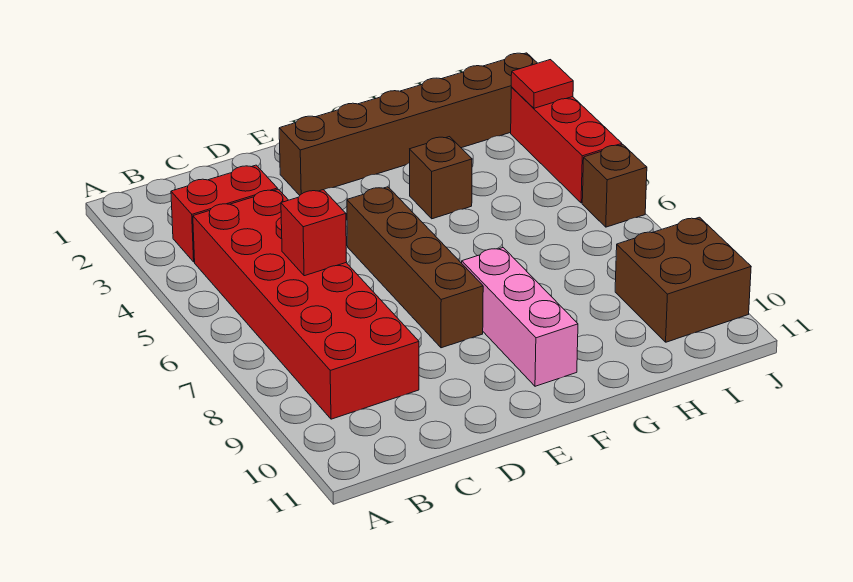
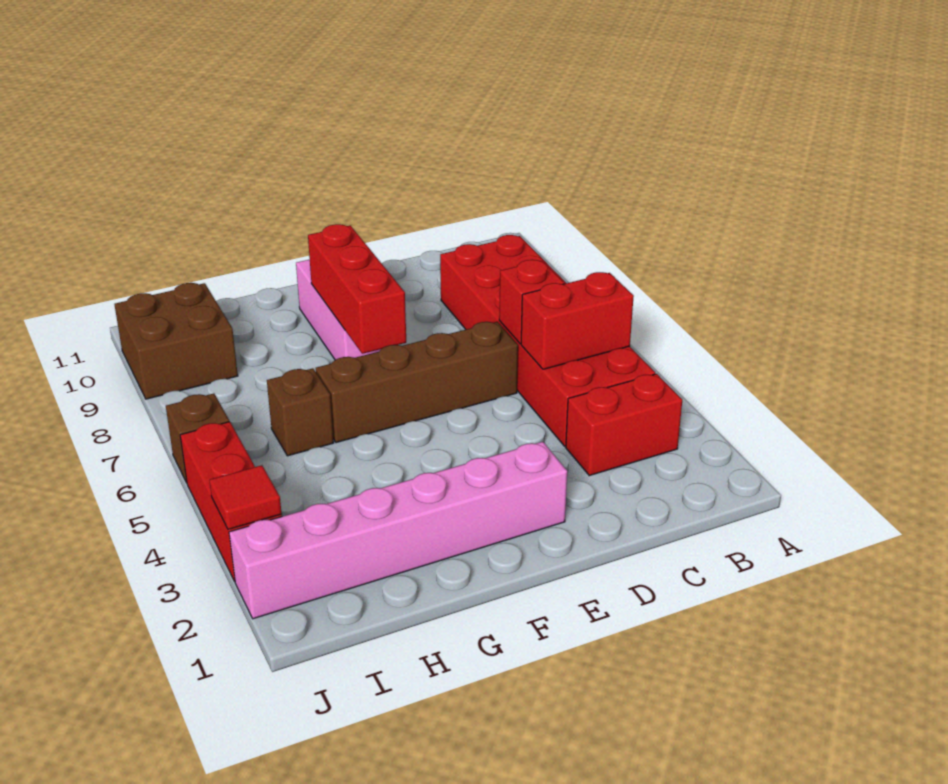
none -> red 1x2 brick [521,272,634,369]
brown 1x6 brick [279,53,537,195] -> pink 1x6 brick [229,442,567,619]
brown 1x4 brick [347,187,483,348] -> brown 1x4 brick turned to [316,322,518,443]
none -> red 1x3 brick [308,224,406,354]
brown 1x1 brick [410,137,472,219] -> brown 1x1 brick moved to [267,368,334,456]

